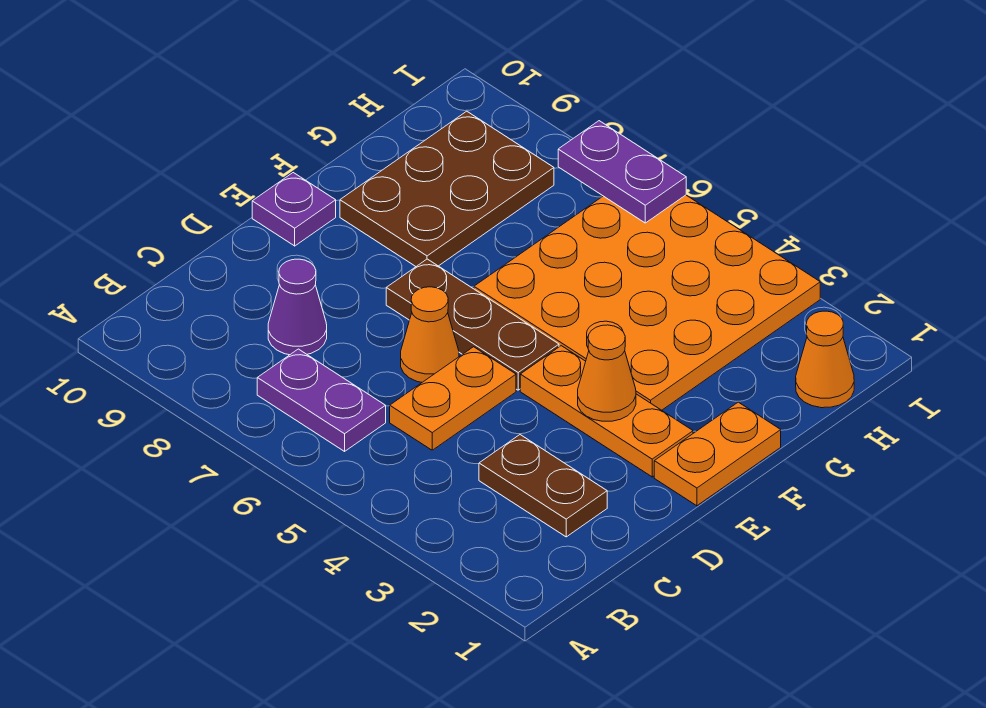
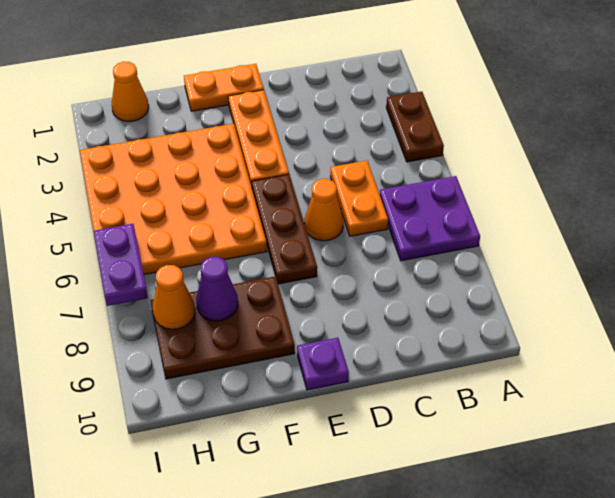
purple 1x2 plate [257,349,386,451] -> purple 2x2 plate [380,176,480,261]
brown 1x2 plate [479,435,607,537] -> brown 1x2 plate moved to [386,91,444,162]
orange 1x2 plate [390,347,516,450] -> orange 1x2 plate turned to [330,161,388,236]
purple 1x1 cone [268,259,327,355] -> purple 1x1 cone moved to [196,257,238,321]
orange 1x1 cone [578,325,636,421] -> orange 1x1 cone moved to [153,265,195,329]

